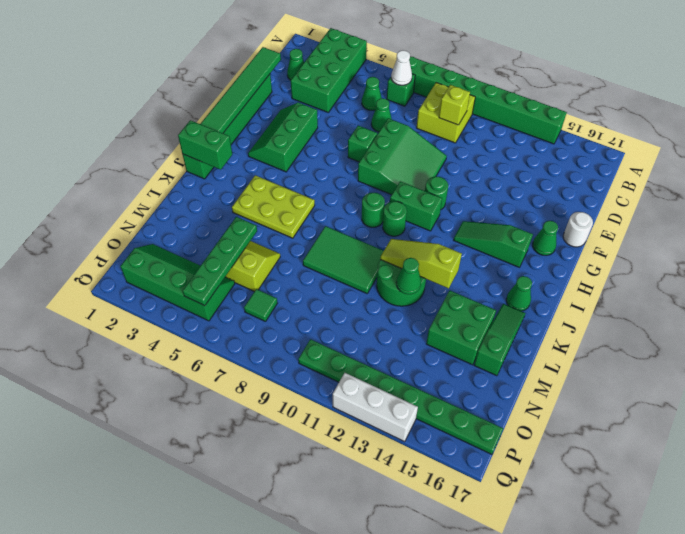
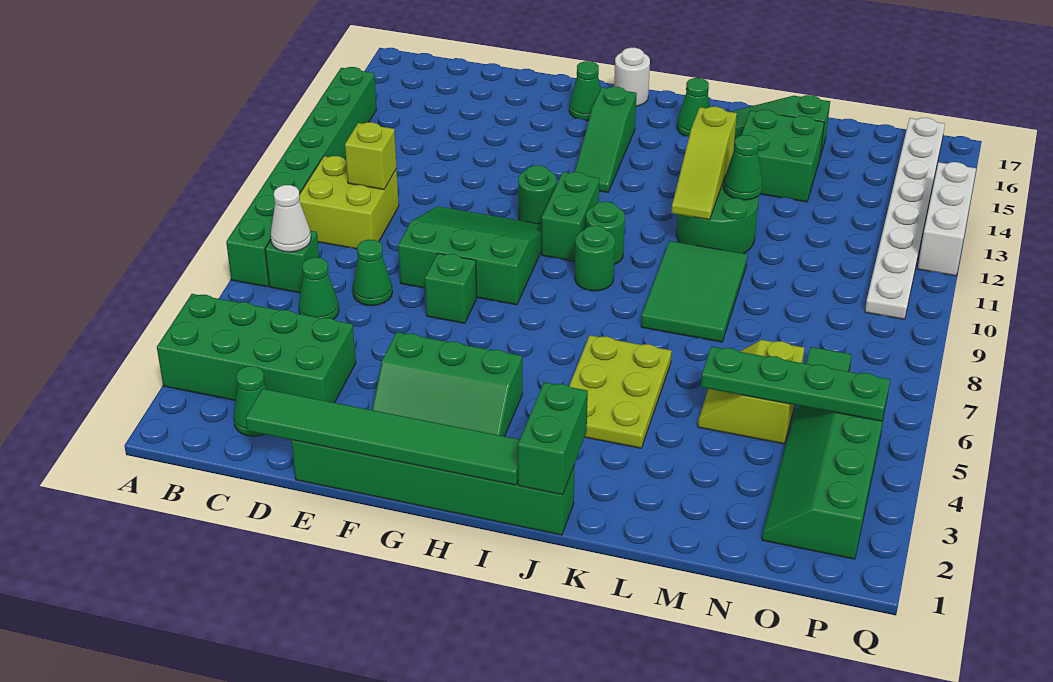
white 1x1 round brick [563,212,593,247] -> white 1x1 round brick moved to [614,48,650,106]
green 1x8 plate [298,339,503,454] -> white 1x8 plate [865,118,945,319]

